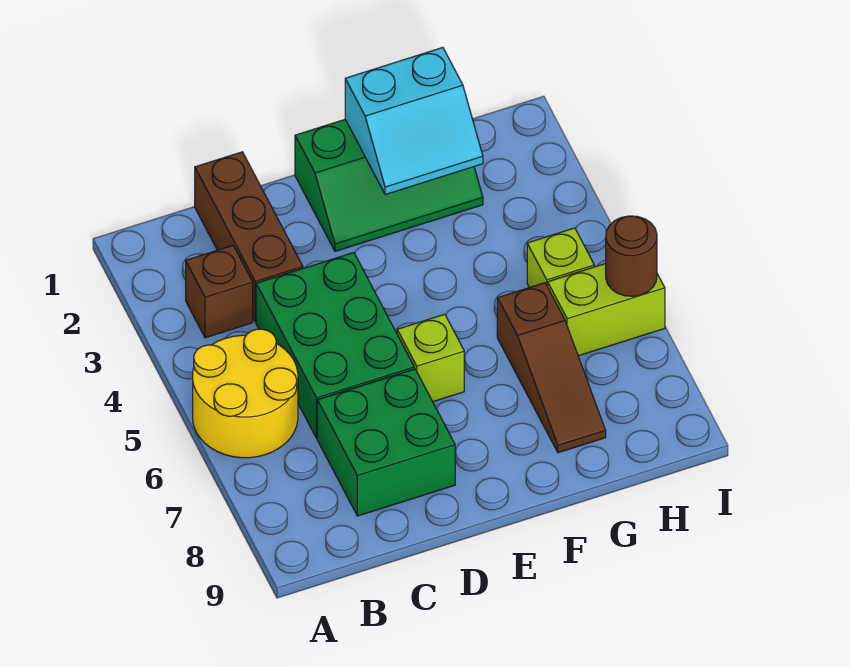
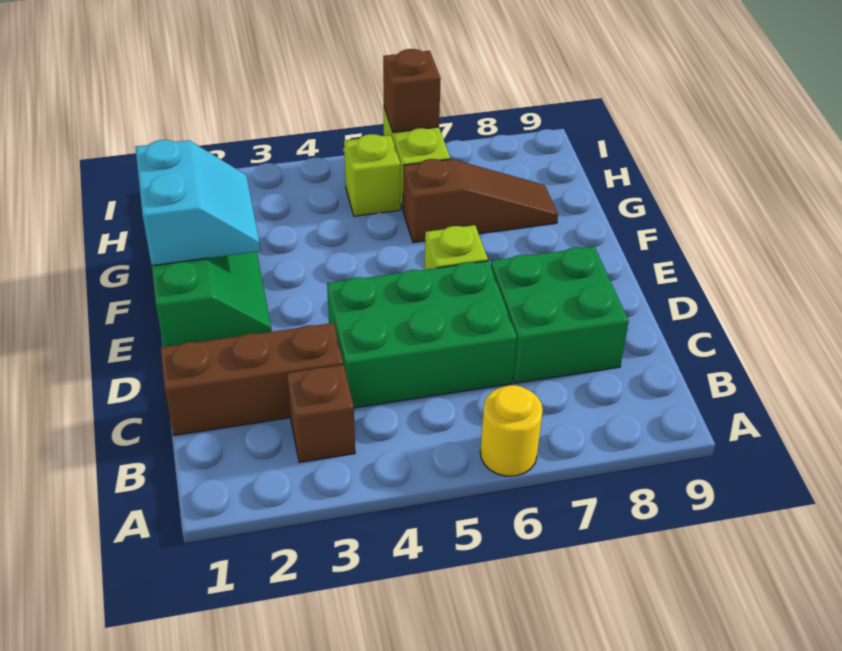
yellow 2x2 round brick [193,329,298,458] -> yellow 1x1 round brick [480,385,543,476]
brown 1x1 round brick [606,216,657,296] -> brown 1x1 brick [383,49,441,132]

